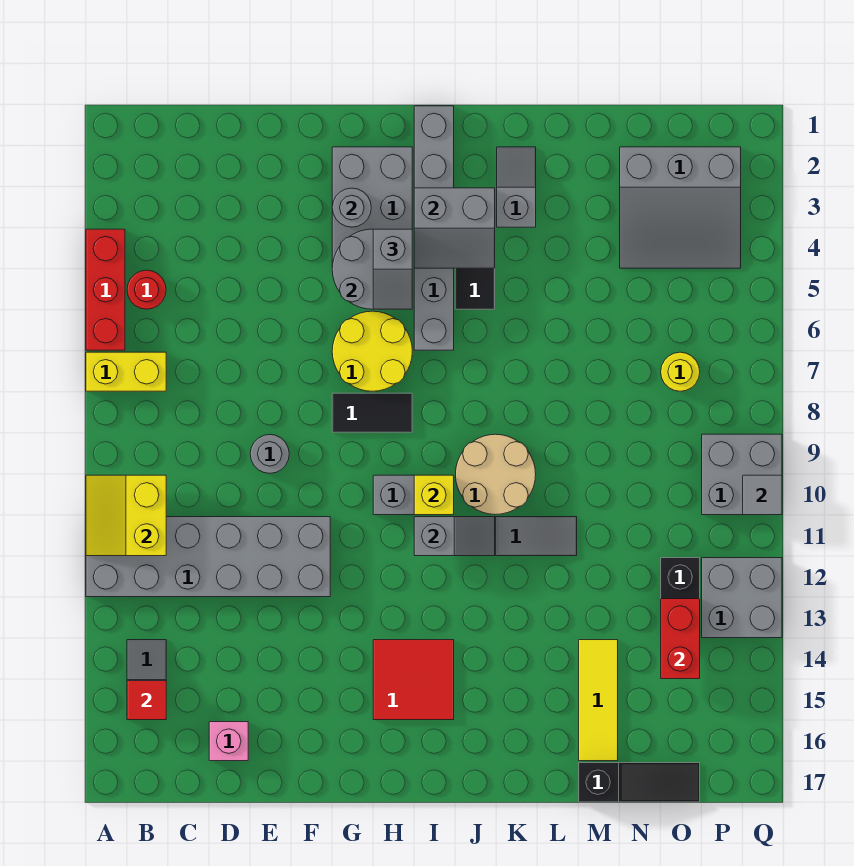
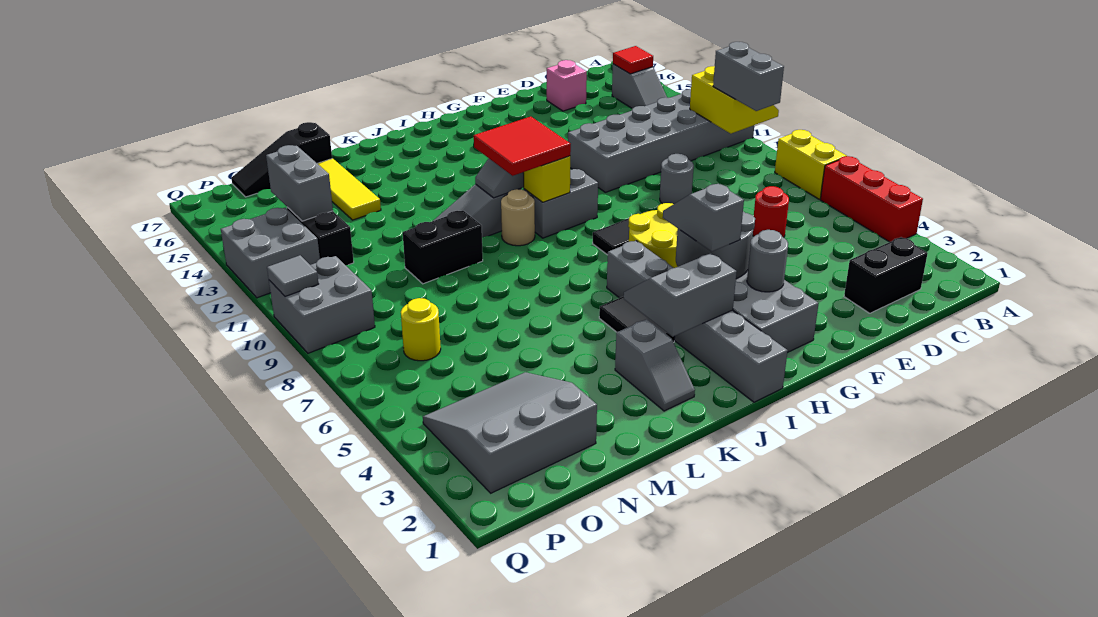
yellow 1x2 brick [86,352,166,391] -> yellow 1x2 brick turned to [775,130,847,199]
red 1x1 round brick [127,270,166,309] -> red 1x1 round brick moved to [753,186,789,237]
none -> grey 1x2 brick [713,42,784,111]
none -> black 1x2 brick [844,237,928,313]
red 2x2 tile [373,640,454,720] -> red 2x2 tile moved to [474,117,571,176]
tan 2x2 round brick [456,434,536,515] -> tan 1x1 round brick [501,189,535,246]
none -> black 1x2 brick [403,211,483,284]
red 1x2 brick [661,599,700,679] -> grey 1x2 brick [266,145,333,221]

